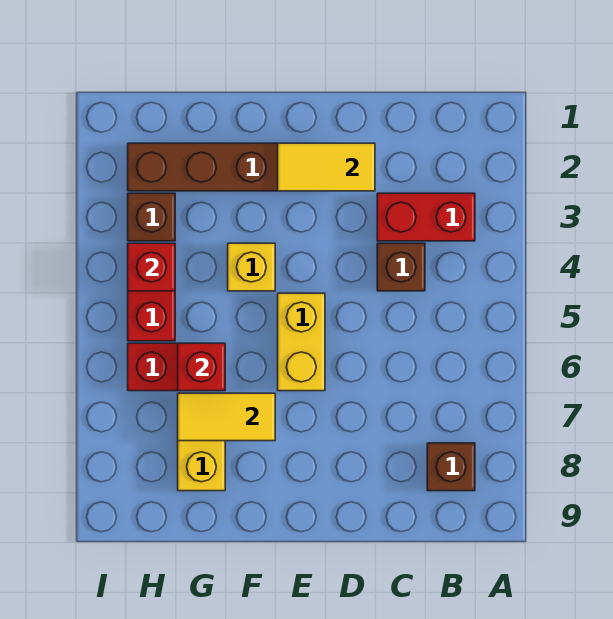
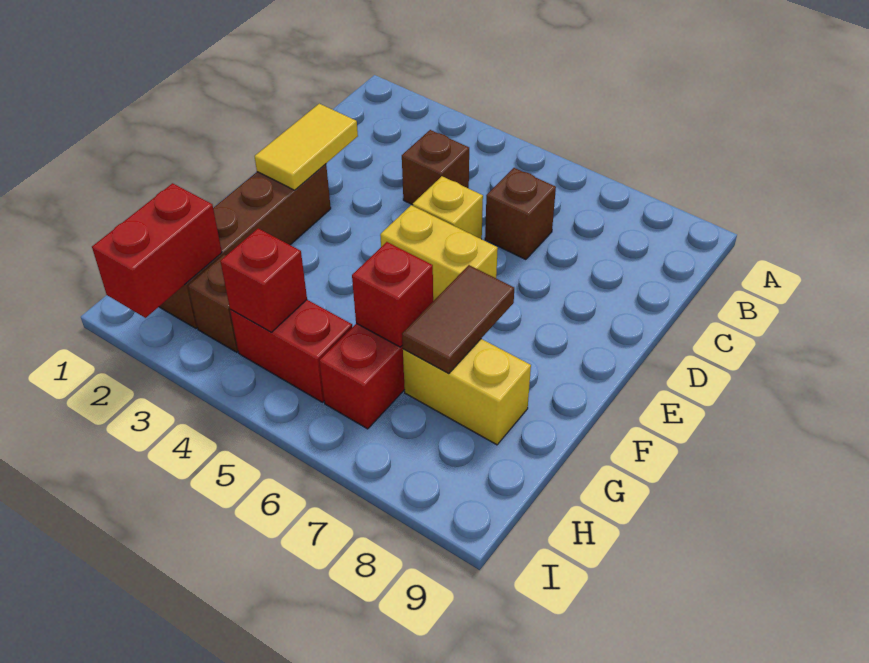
red 1x2 brick [377,193,475,241] -> red 1x2 brick moved to [92,183,222,318]
brown 1x1 brick [427,443,475,491] -> brown 1x1 brick moved to [485,168,556,260]
yellow 1x1 brick [228,243,275,291] -> yellow 1x1 brick moved to [413,176,483,239]
yellow 1x2 tile [178,393,275,441] -> brown 1x2 tile [402,265,514,374]

